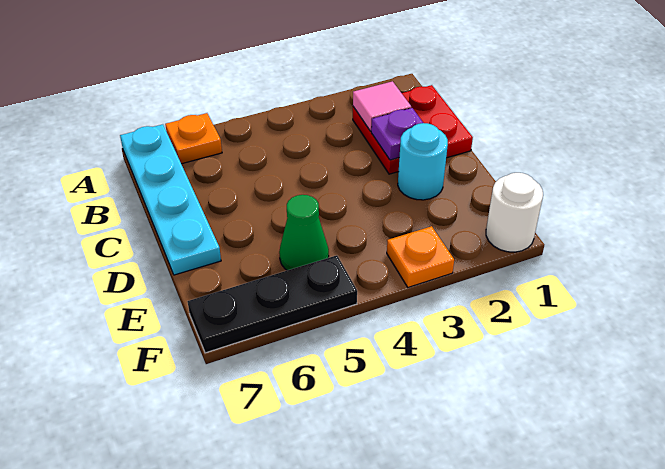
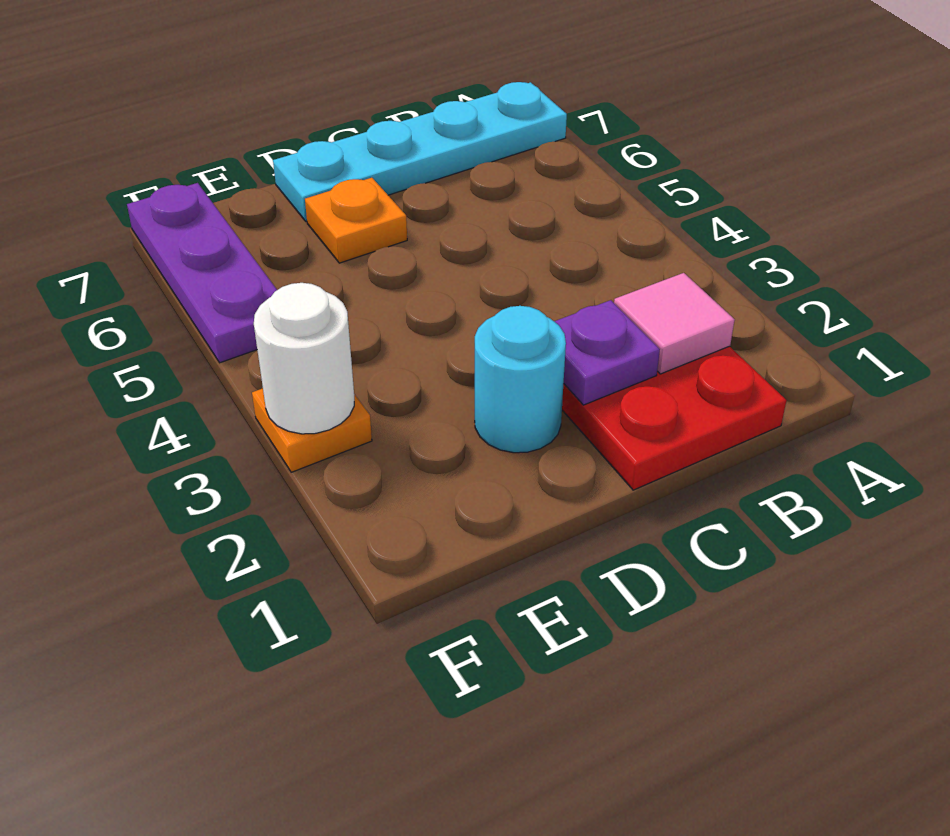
orange 1x1 plate [165,113,222,164] -> orange 1x1 plate moved to [305,178,407,263]
green 1x1 cone [279,195,329,270] -> none
white 1x1 round brick [486,173,543,252] -> white 1x1 round brick moved to [254,283,354,434]
black 1x3 plate [187,255,357,353] -> purple 1x3 plate [127,183,277,363]

